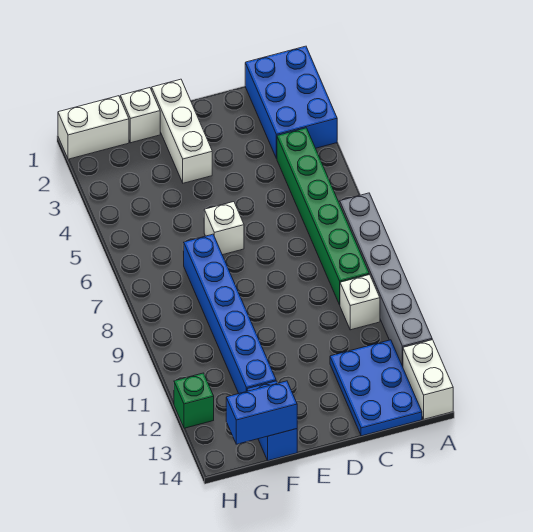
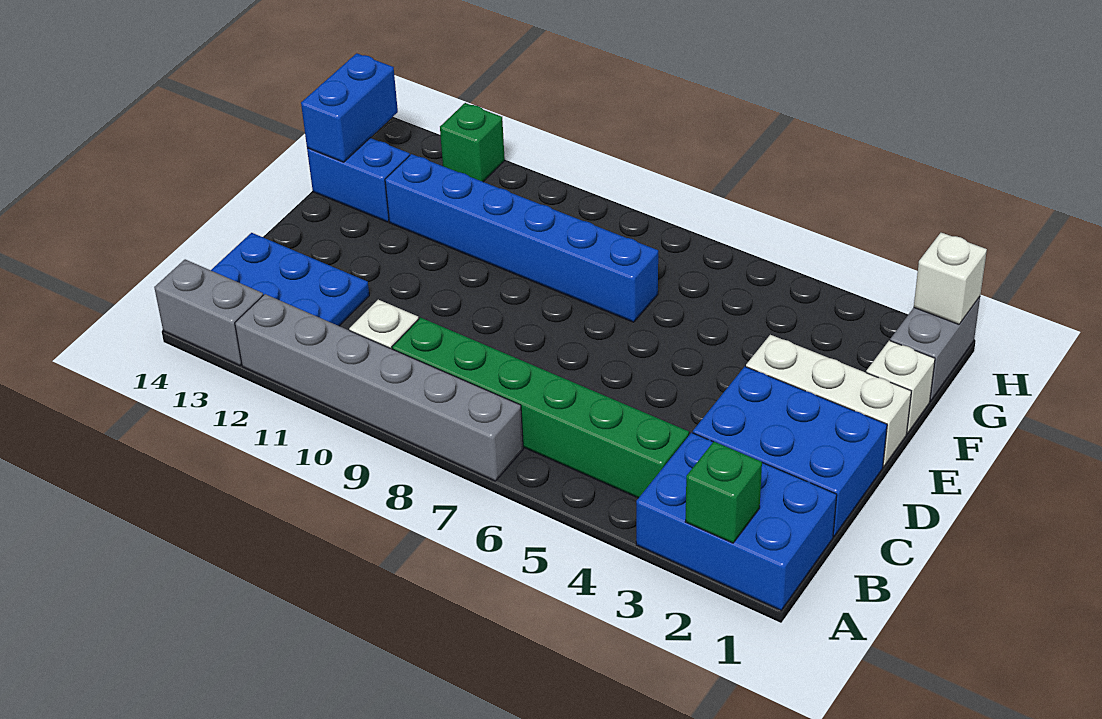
none -> green 1x1 brick [685,442,762,543]
white 1x2 brick [403,340,453,419] -> grey 1x2 brick [154,259,263,366]
none -> blue 2x3 brick [693,367,887,537]
white 1x1 brick [204,202,244,255] -> white 1x1 brick moved to [914,233,987,324]
white 1x2 brick [58,96,129,159] -> grey 1x2 brick [890,297,980,401]

